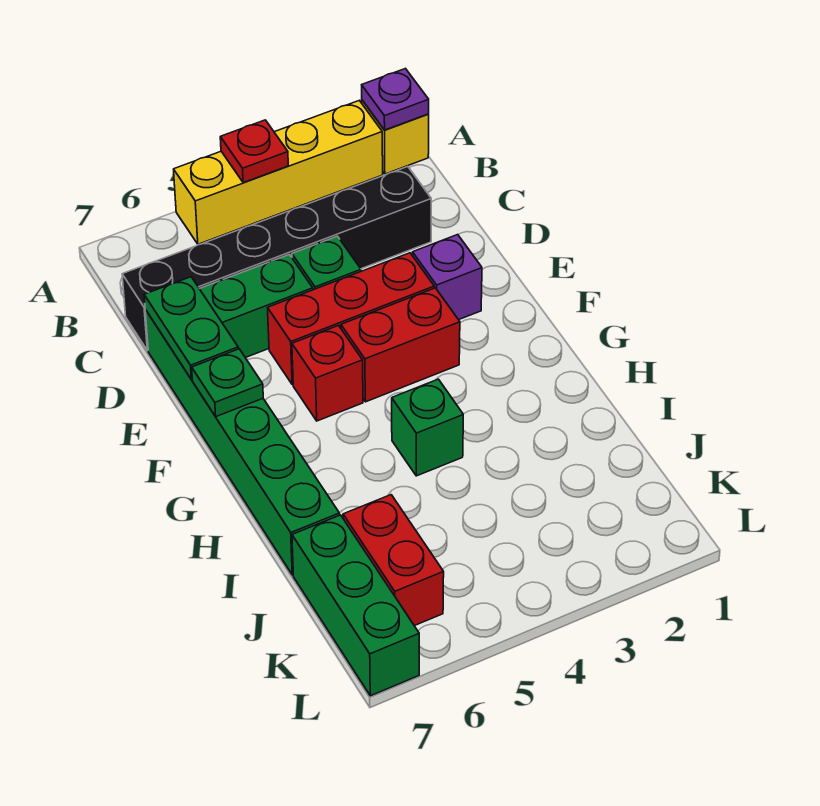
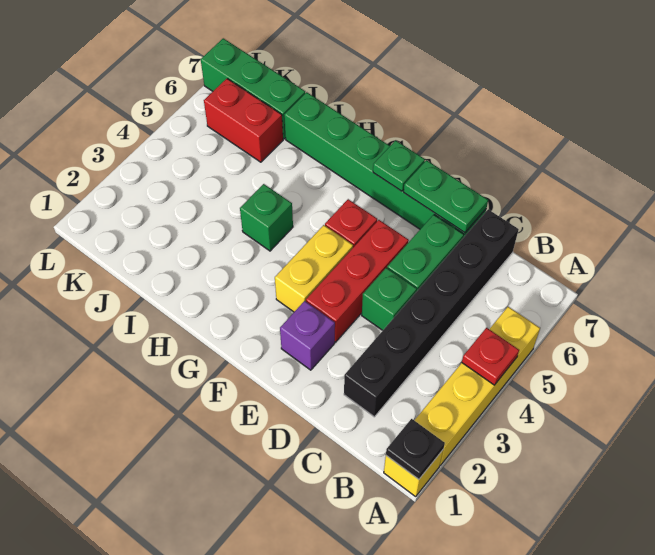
purple 1x1 plate [362,69,429,130] -> black 1x1 plate [386,419,445,479]
red 1x2 brick [341,288,460,402] -> yellow 1x2 brick [275,225,353,312]

